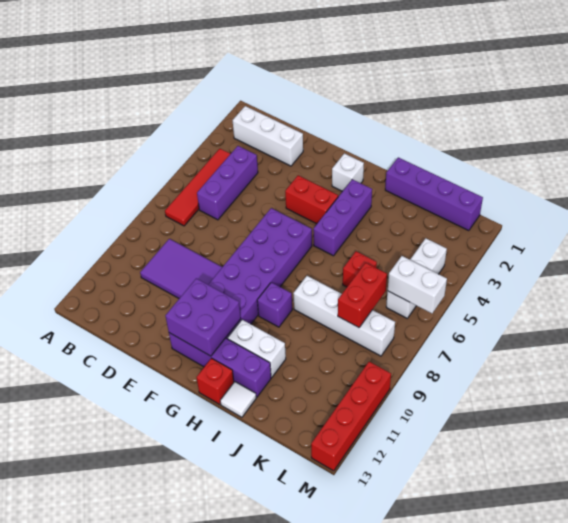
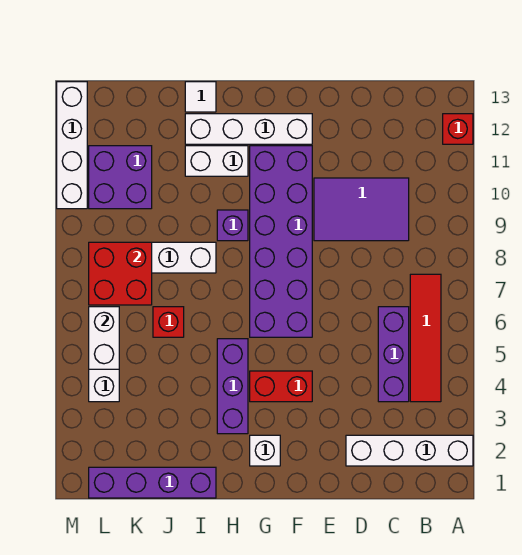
white 1x3 brick [233,106,303,166] -> white 1x4 brick [346,435,473,466]
purple 2x2 brick [166,278,241,356] -> purple 2x2 brick moved to [89,146,152,209]
purple 1x4 brick [169,333,271,397] -> white 1x4 brick [185,114,312,144]
red 1x1 brick [196,358,234,404] -> red 1x1 brick moved to [443,114,473,144]
red 1x2 brick [338,263,387,328] -> red 2x2 brick [89,242,152,305]
white 1x2 brick [388,256,447,313] -> white 1x2 brick turned to [89,307,119,369]
red 1x4 brick [311,362,391,471] -> white 1x4 brick [57,82,87,209]

